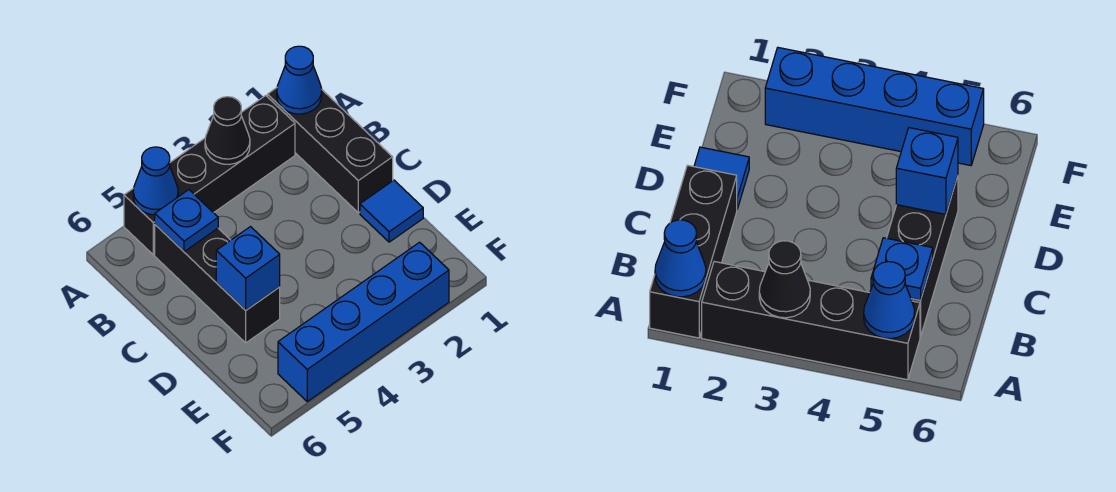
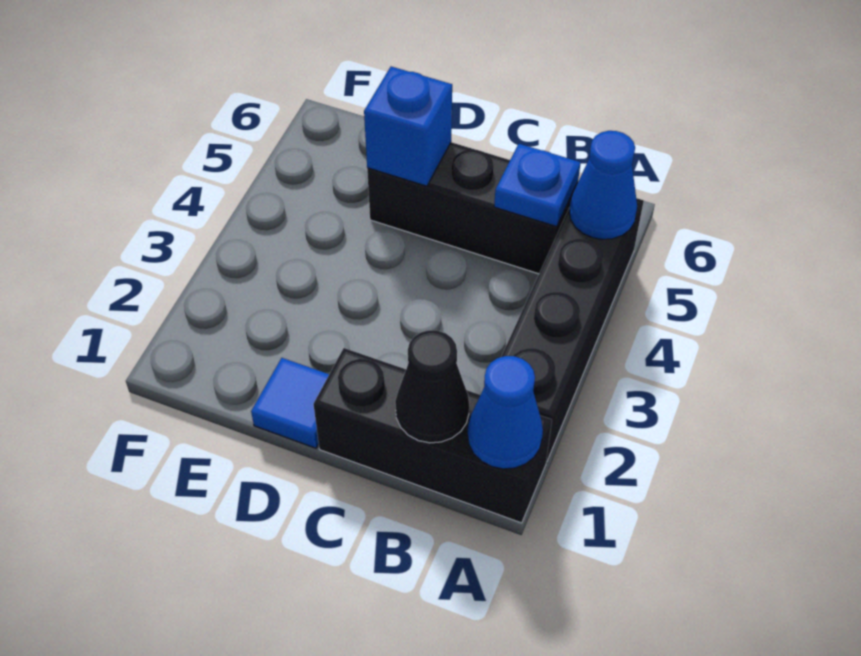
black 1x1 cone [205,97,250,164] -> black 1x1 cone moved to [395,330,469,443]
blue 1x4 brick [278,242,449,401] -> none

